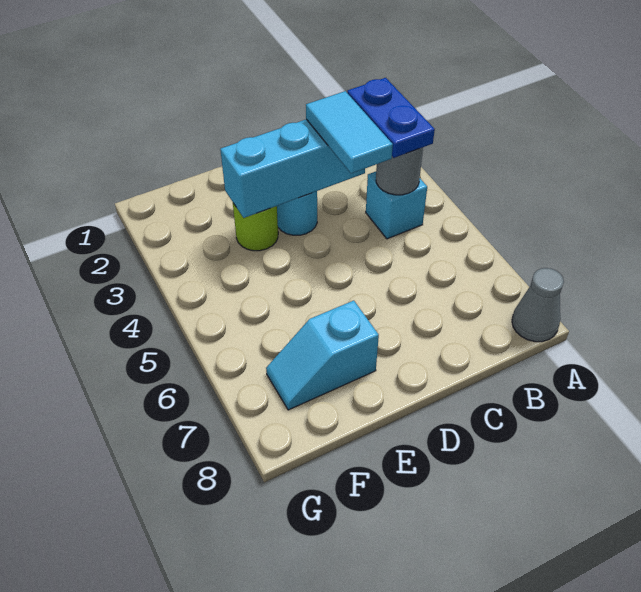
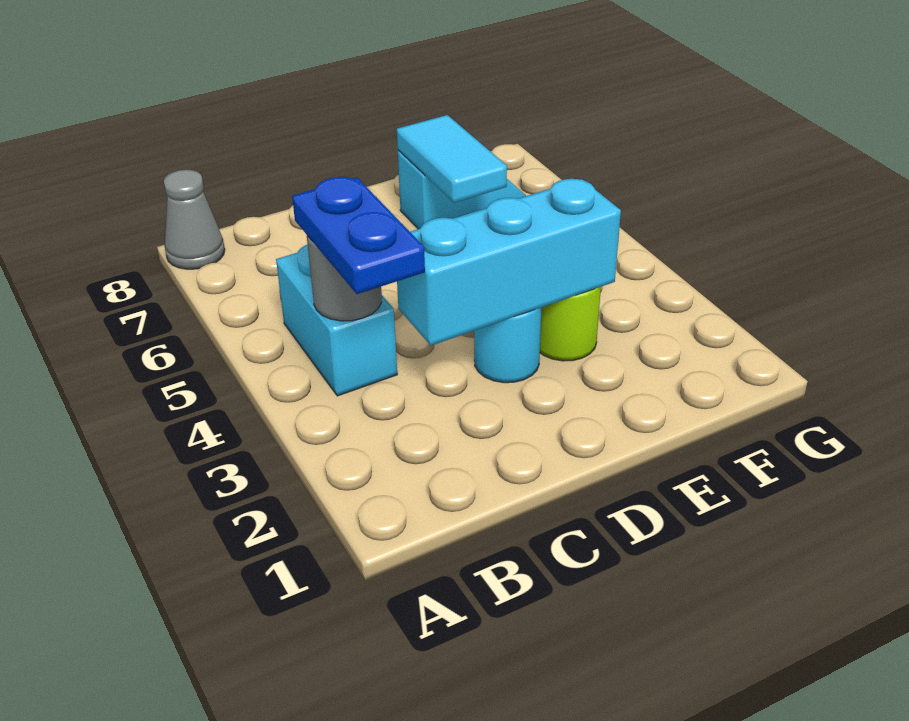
cyan 1x1 brick [366,172,427,239] -> cyan 1x2 brick [276,244,397,396]
cyan 1x2 tile [306,91,393,174] -> cyan 1x2 tile moved to [397,115,507,203]

